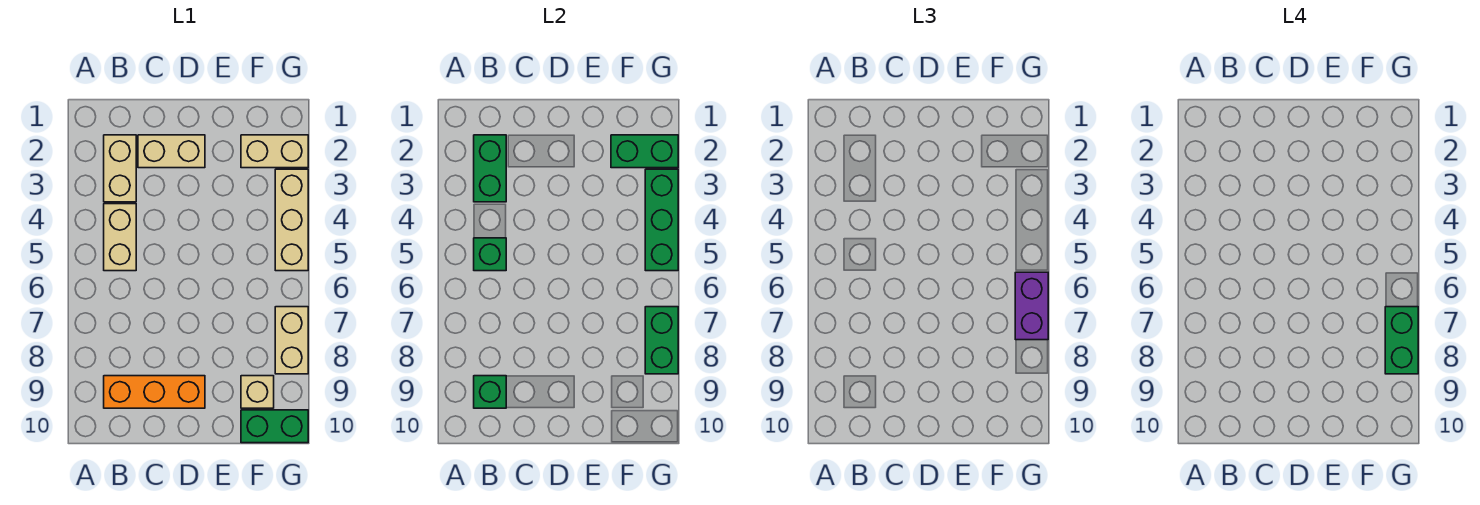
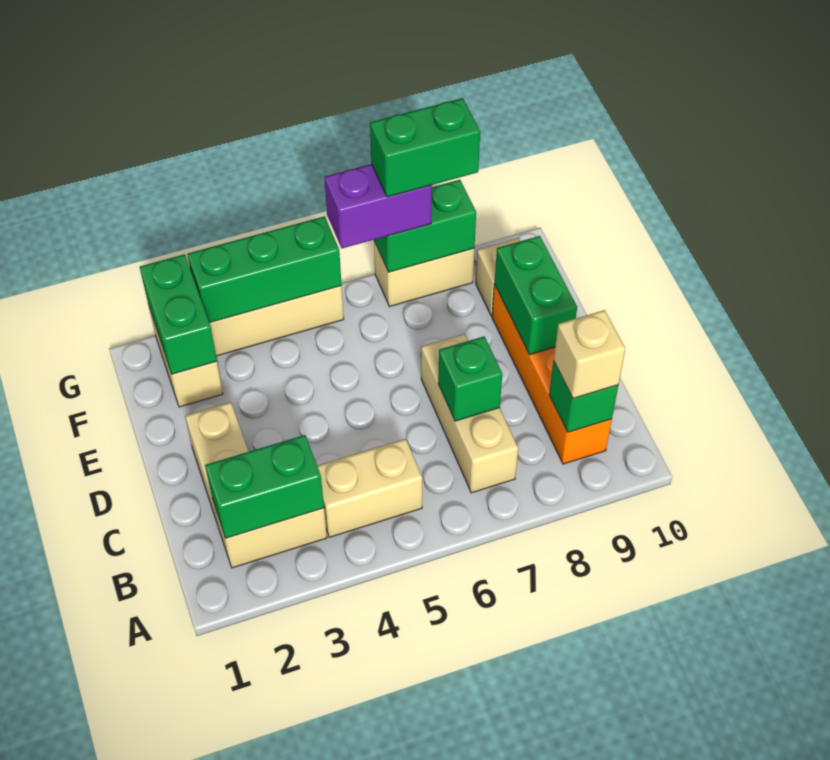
green 1x1 brick [474,238,506,271] -> green 1x1 brick moved to [438,336,502,421]
none -> tan 1x3 brick [421,334,518,493]
orange 1x3 brick [104,376,205,408] -> orange 1x4 brick [492,285,612,464]
none -> tan 1x1 brick [554,310,625,398]
green 1x2 brick [241,410,308,443] -> green 1x2 brick moved to [494,236,577,355]

